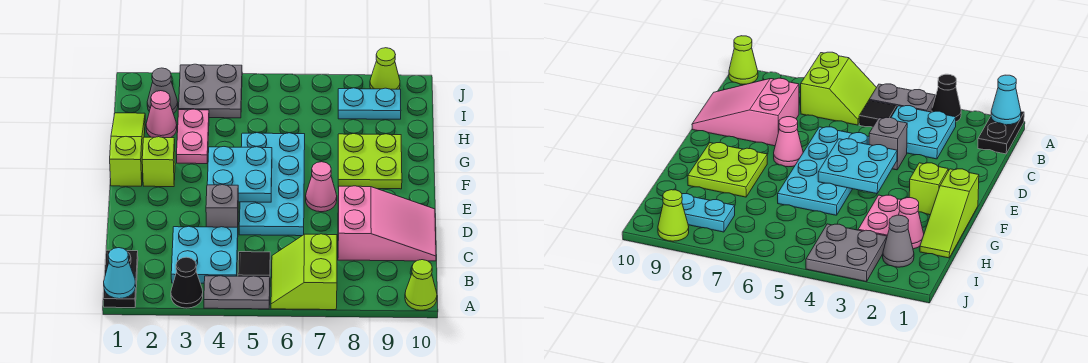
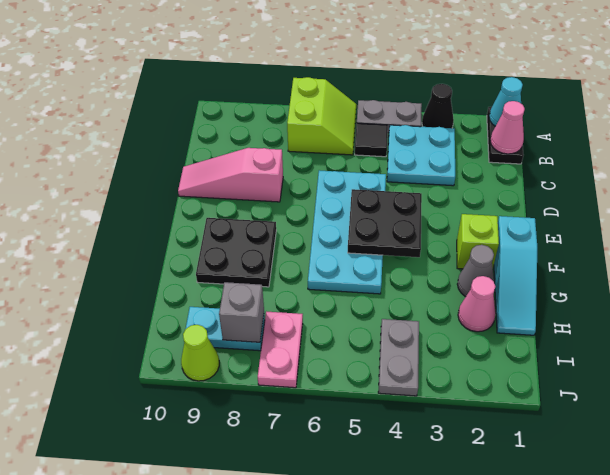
lime 1x1 cone [405,260,437,310] -> none
pink 2x3 slope [338,186,436,261] -> pink 1x3 slope [178,148,283,202]
grey 1x1 brick [206,185,238,227] -> grey 1x1 brick moved to [219,282,264,342]
cyan 2x2 plate [207,147,272,202] -> black 2x2 plate [348,189,422,257]
pink 1x1 cone [306,162,337,212] -> pink 1x1 cone moved to [490,101,525,154]
lime 1x3 slope [110,113,145,186] -> cyan 1x3 slope [494,216,537,335]
lime 2x2 plate [338,134,402,189] -> black 2x2 plate [196,218,276,287]
pink 1x2 plate [177,109,209,164] -> pink 1x2 plate moved to [258,312,303,388]
grey 1x1 cone [147,68,178,114] -> grey 1x1 cone moved to [457,245,494,297]
grey 2x2 plate [179,64,242,118] -> grey 1x2 plate [378,319,419,396]

